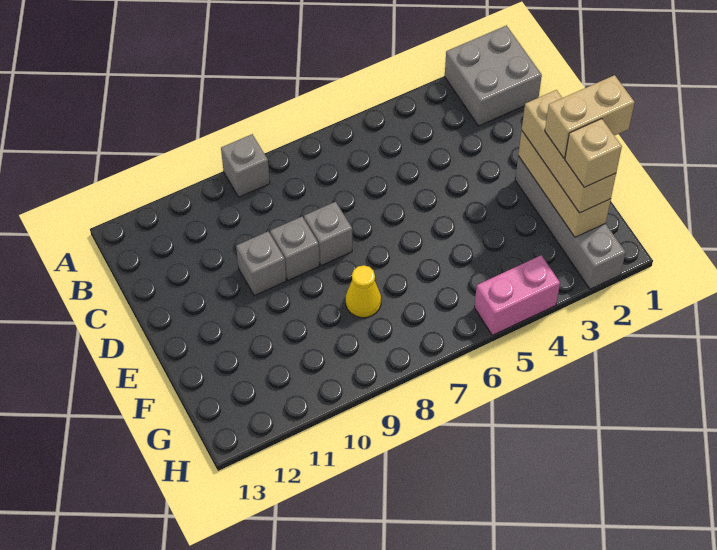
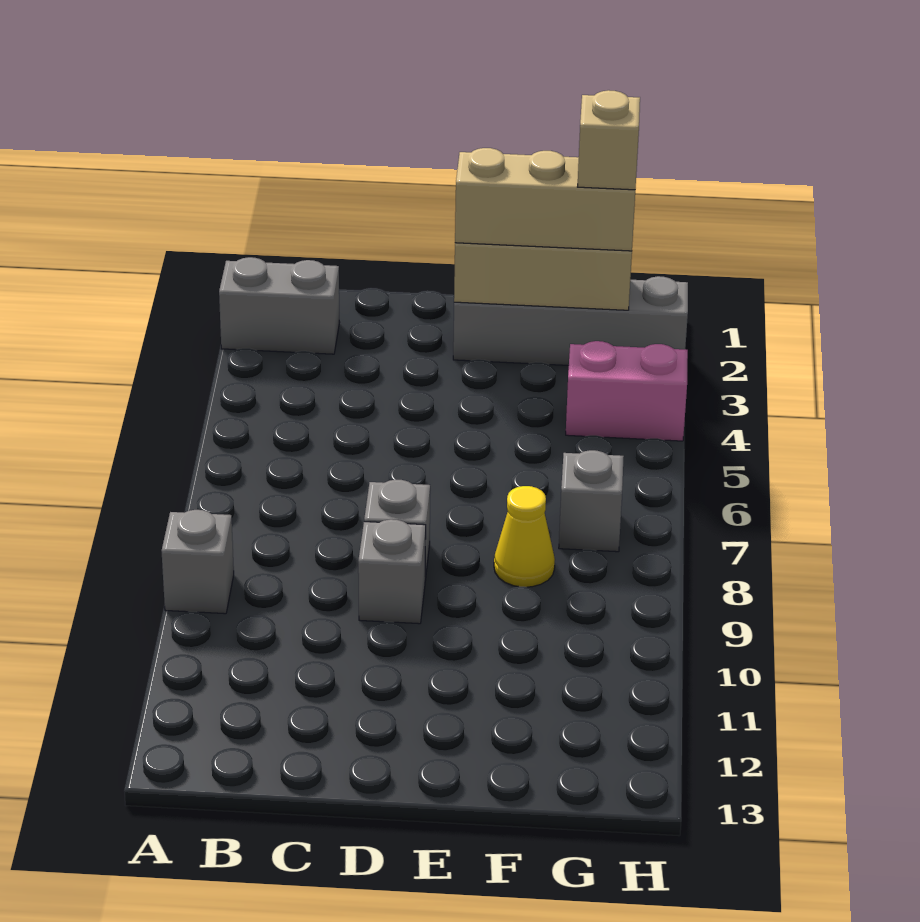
grey 2x2 brick [445,26,542,126] -> grey 1x2 brick [219,257,340,354]
grey 1x1 brick [236,231,286,296] -> grey 1x1 brick moved to [559,450,624,552]
tan 1x2 brick [545,75,635,158] -> none
pink 1x2 brick [474,255,560,335] -> pink 1x2 brick turned to [566,341,688,441]

